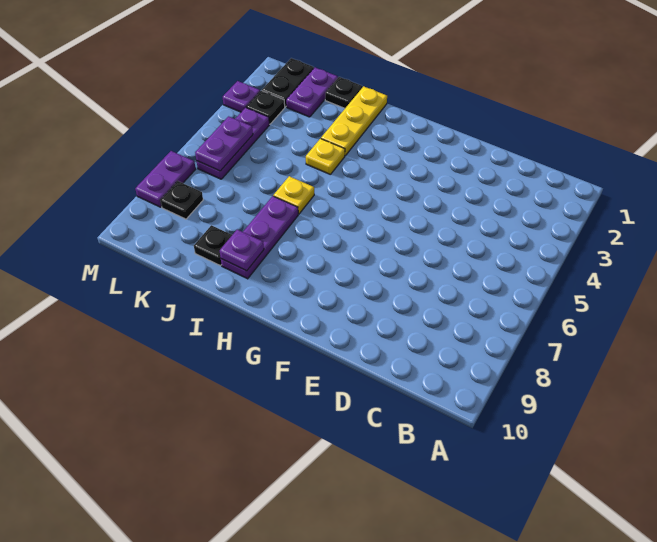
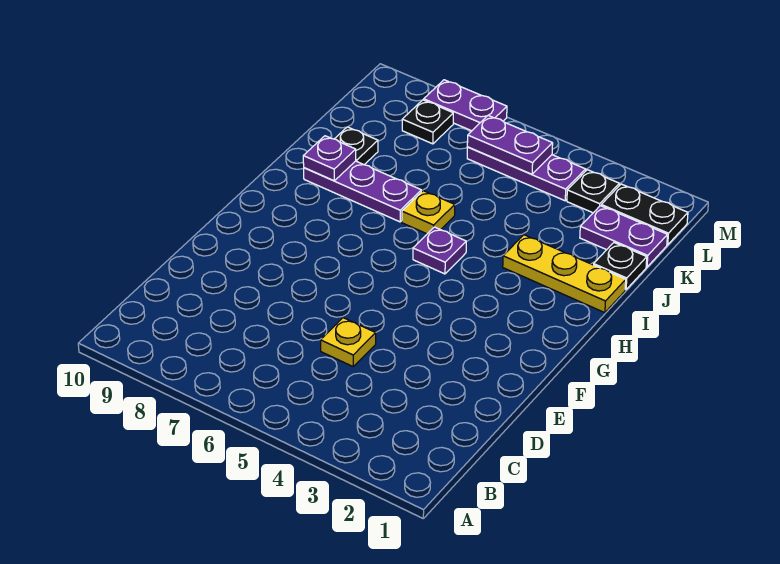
yellow 1x1 plate [306,139,345,175] -> yellow 1x1 plate moved to [321,318,376,366]
purple 1x1 plate [223,81,260,112] -> purple 1x1 plate moved to [413,227,466,274]

